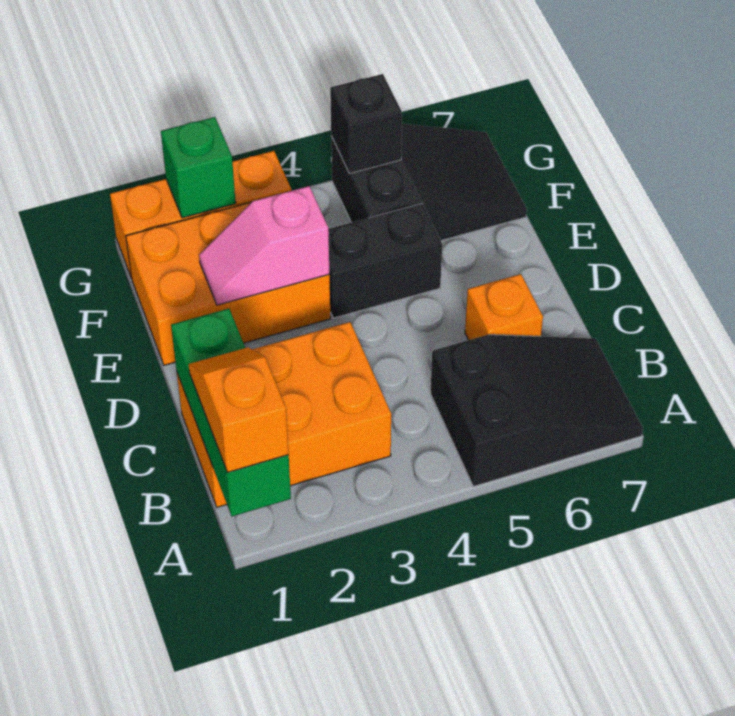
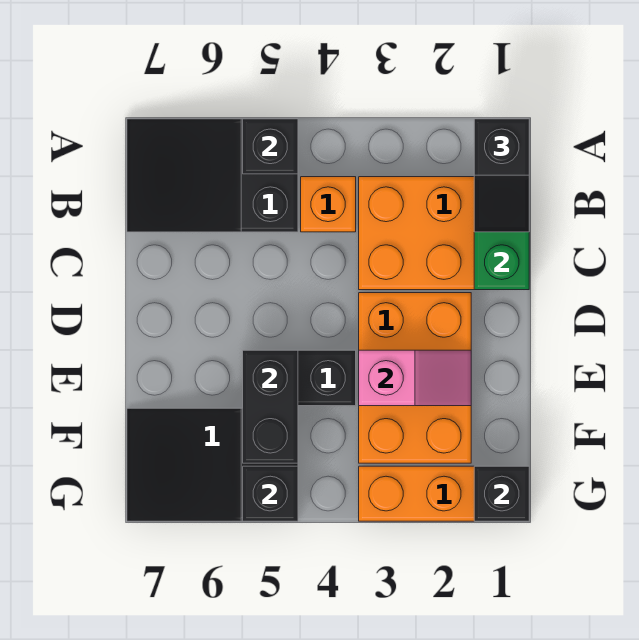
orange 1x2 slope [188,347,289,472] -> black 1x2 slope [474,119,529,232]
none -> black 1x1 brick [243,119,298,174]
orange 1x1 brick [465,274,543,340] -> orange 1x1 brick moved to [301,177,356,232]
orange 2x3 brick [126,203,330,365] -> orange 2x3 brick turned to [359,293,471,463]
none -> black 1x2 brick [243,350,298,463]
none -> black 1x1 brick [474,466,529,521]
green 1x1 brick [161,117,236,218] -> none

